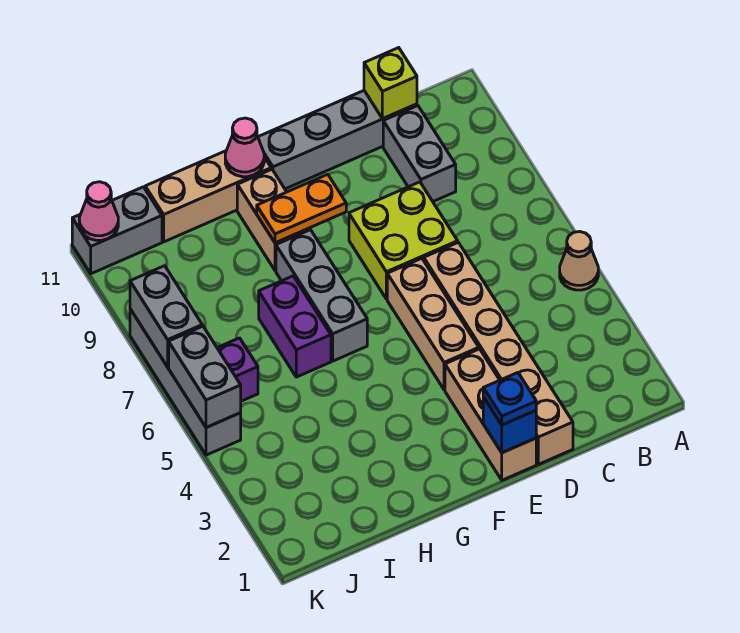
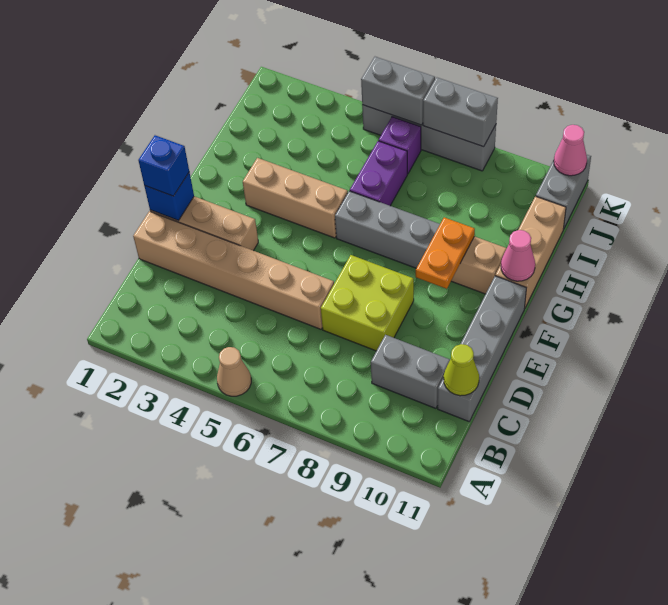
lime 1x1 brick [364,48,417,119] -> lime 1x1 cone [444,344,479,396]
blue 1x1 plate [483,373,536,425] -> blue 1x1 brick [138,135,189,196]
tan 1x3 brick [387,258,479,390] -> tan 1x3 brick moved to [243,158,348,238]
purple 1x2 brick [259,276,331,377] -> purple 1x2 brick turned to [350,141,407,206]

